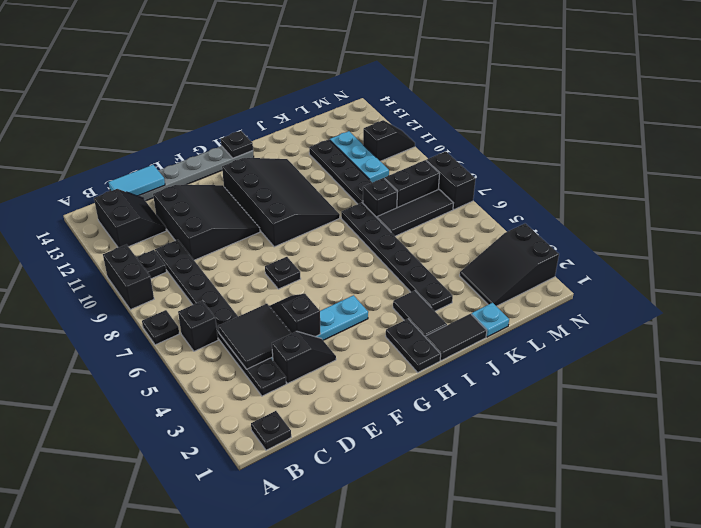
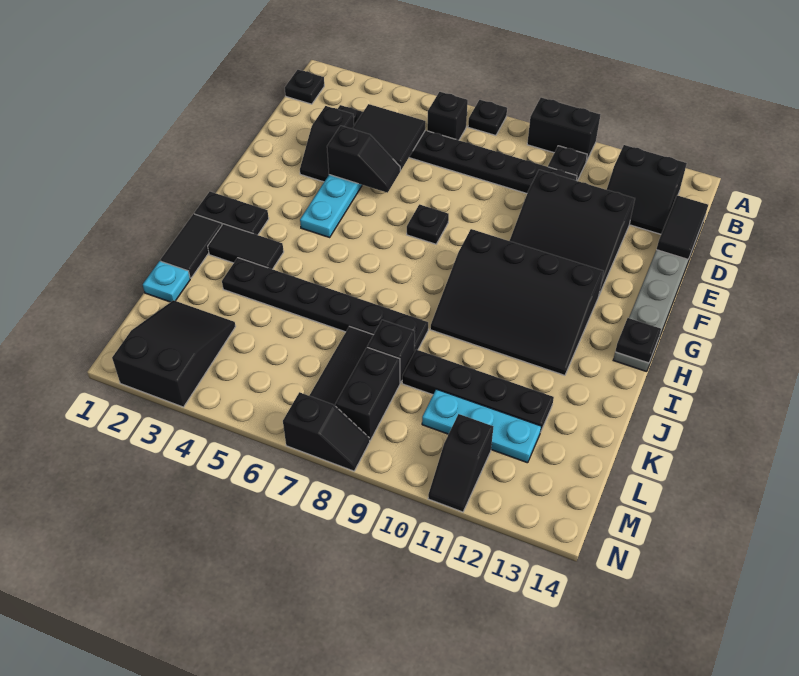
cyan 1x2 tile [108,165,165,196] -> black 1x2 tile [656,195,708,259]
black 1x2 brick [426,151,476,209] -> black 1x2 slope [283,392,370,471]

